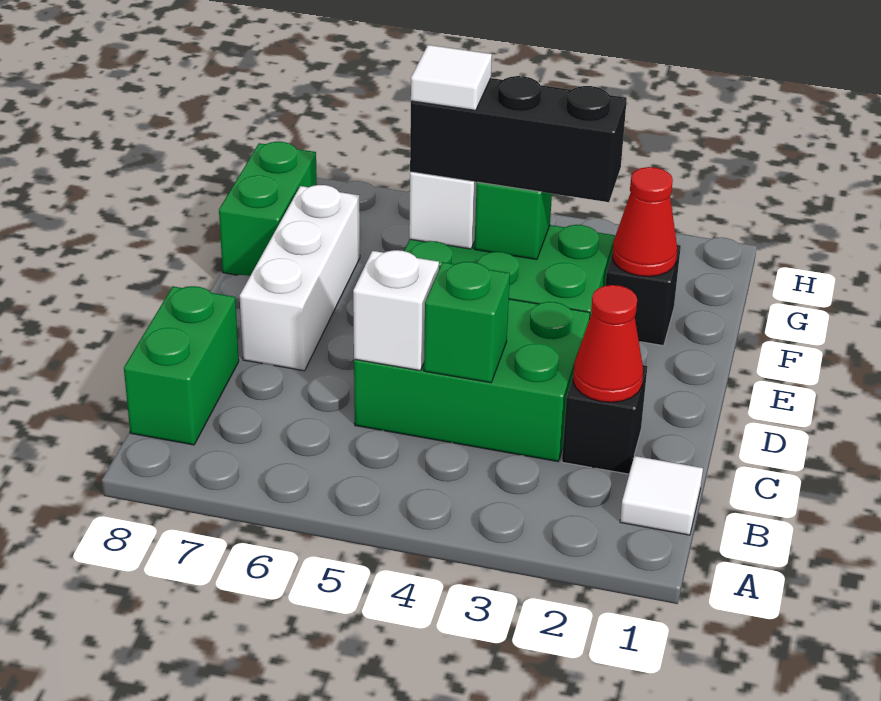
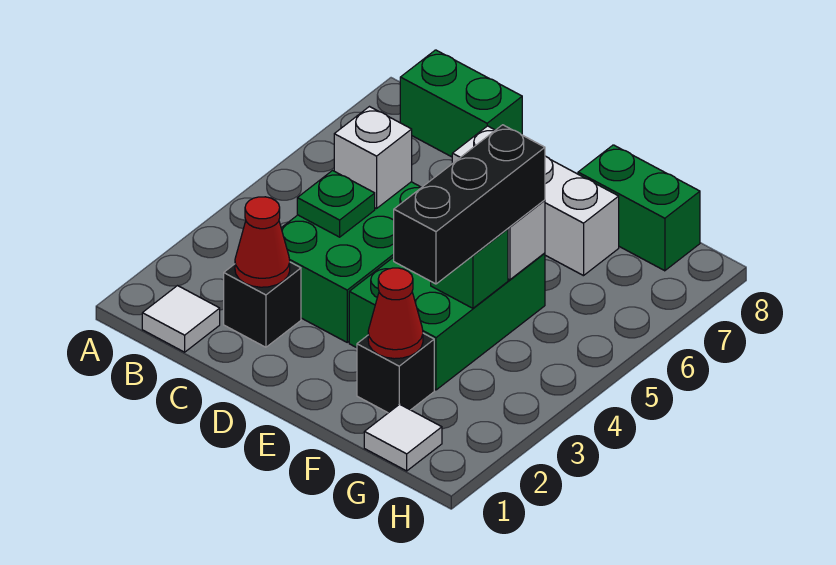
green 1x1 brick [424,262,510,383] -> green 1x1 plate [297,171,375,237]
white 1x1 tile [411,45,492,110] -> white 1x1 tile moved to [364,404,442,471]

